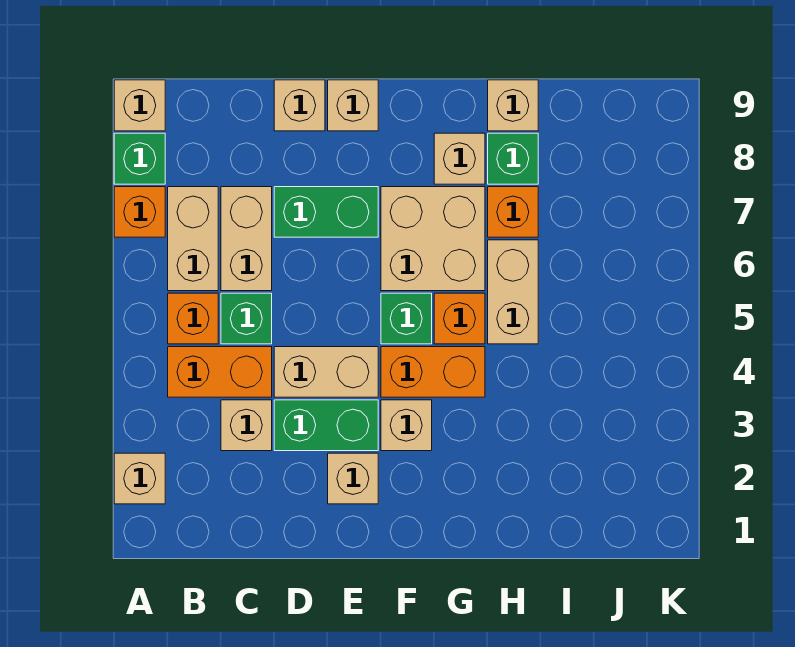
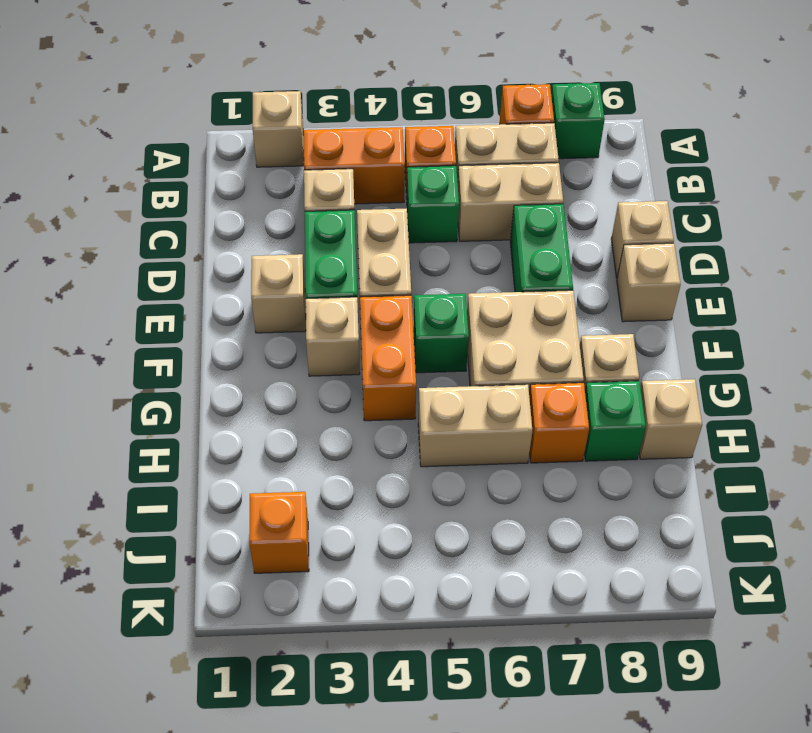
tan 1x1 brick [114,80,165,131] -> none
orange 1x2 brick [168,347,272,397] -> orange 1x2 brick turned to [303,127,405,204]
orange 1x1 brick [434,293,485,344] -> orange 1x1 brick moved to [249,492,309,573]

